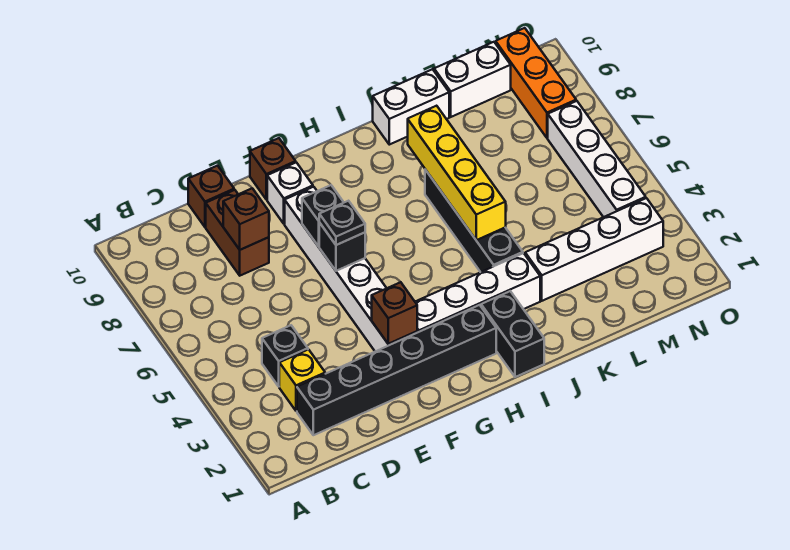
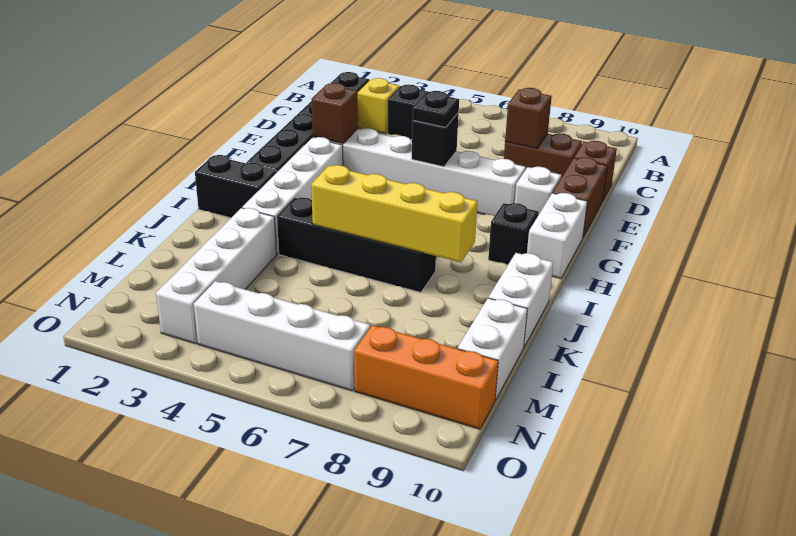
black 1x1 brick [302,185,344,247] -> black 1x1 brick moved to [488,203,539,265]
brown 1x1 brick [250,138,296,200] -> brown 1x2 brick [553,157,607,237]
none -> white 1x2 brick [527,193,587,278]

